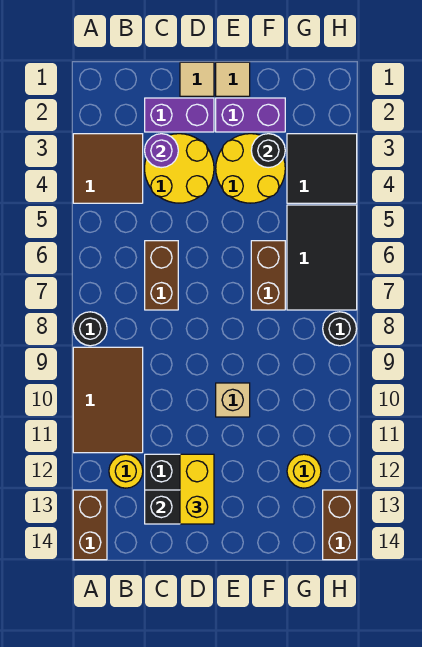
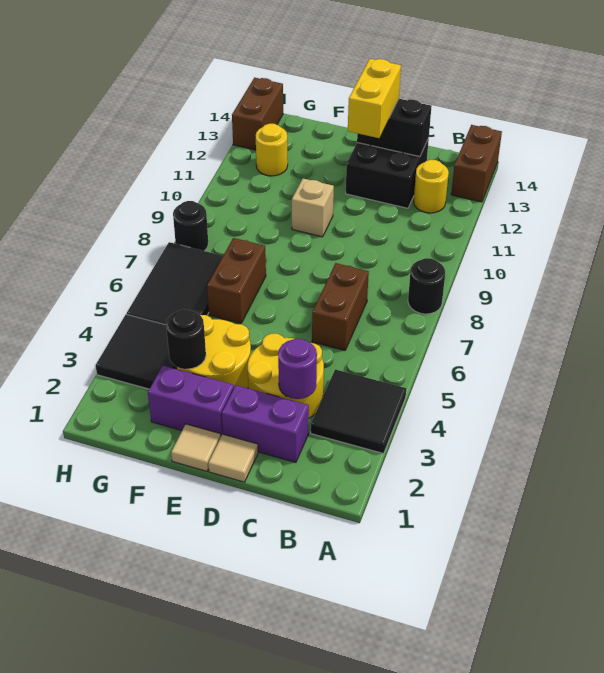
brown 2x2 tile [73,134,143,203] -> black 2x2 tile [311,369,406,454]
brown 2x3 tile [73,347,143,453] -> none

